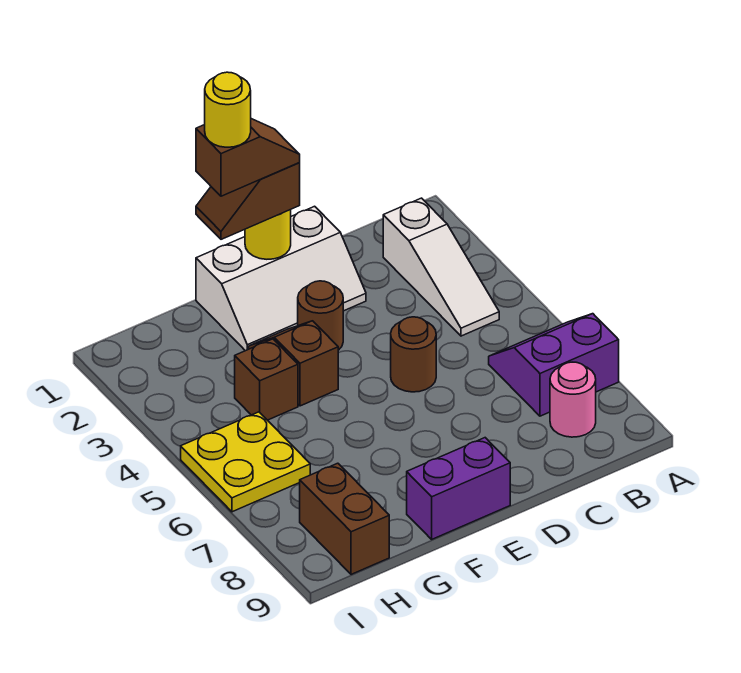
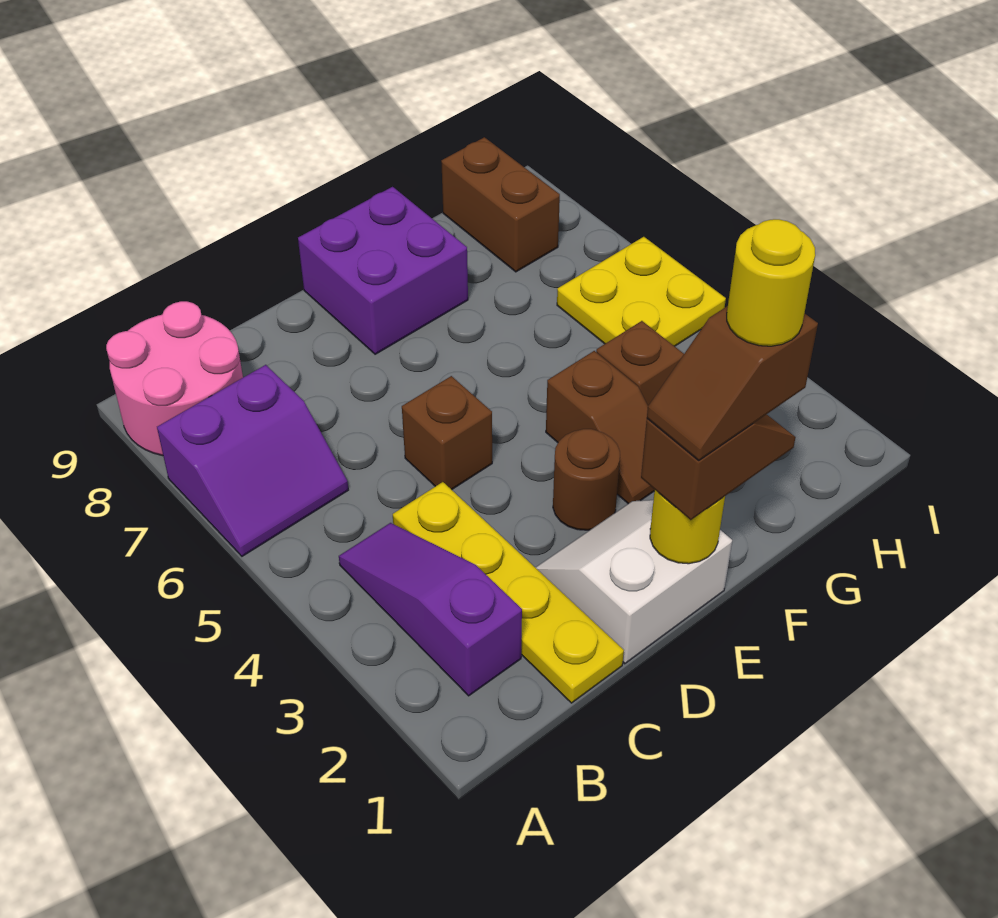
white 1x3 slope [383,198,499,336] -> purple 1x3 slope [339,523,522,696]
pink 1x1 round brick [550,362,596,437] -> pink 2x2 round brick [106,301,243,456]
none -> yellow 1x4 plate [393,482,624,703]
white 2x3 slope [196,206,366,351] -> white 2x2 slope [535,500,732,664]
brown 1x1 round brick [391,317,436,392] -> brown 1x1 brick [402,376,492,490]
purple 1x2 brick [407,438,510,539] -> purple 2x2 brick [298,187,468,354]

